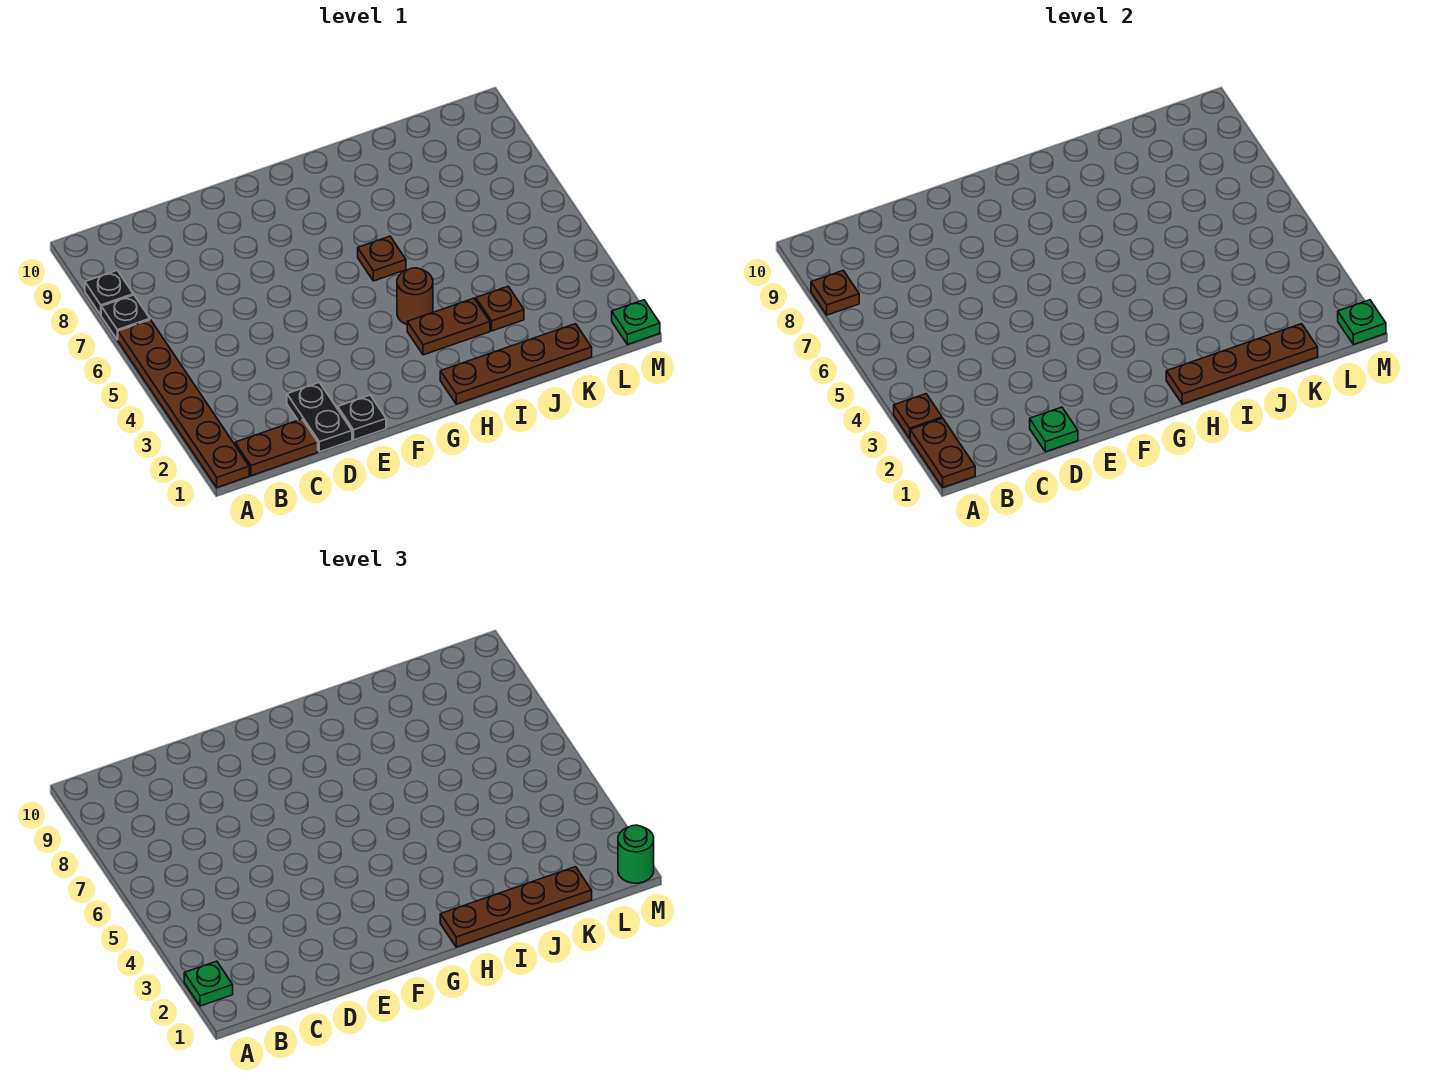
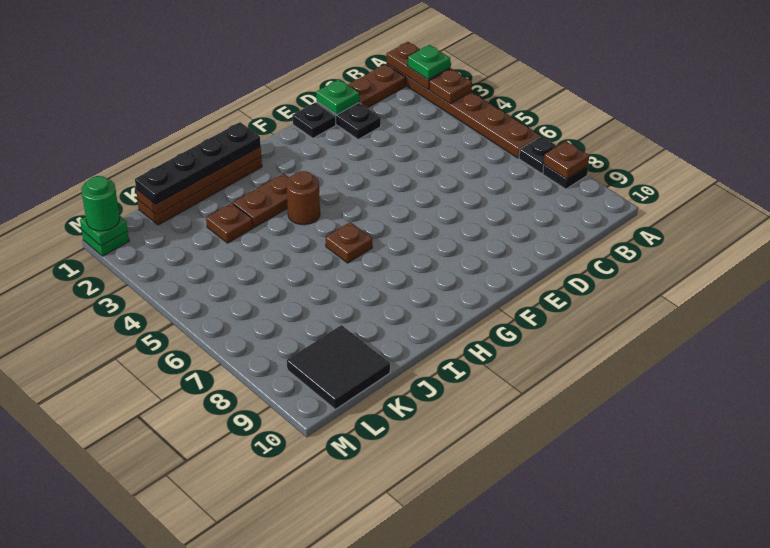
brown 1x4 plate [440,867,592,947] -> black 1x4 plate [135,122,261,204]
none -> black 2x2 tile [287,325,390,409]

